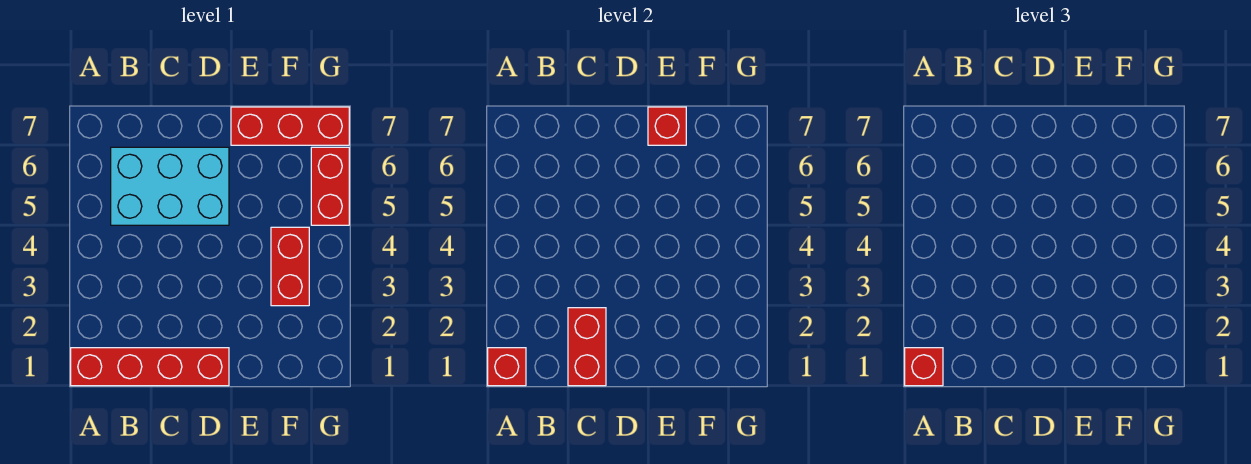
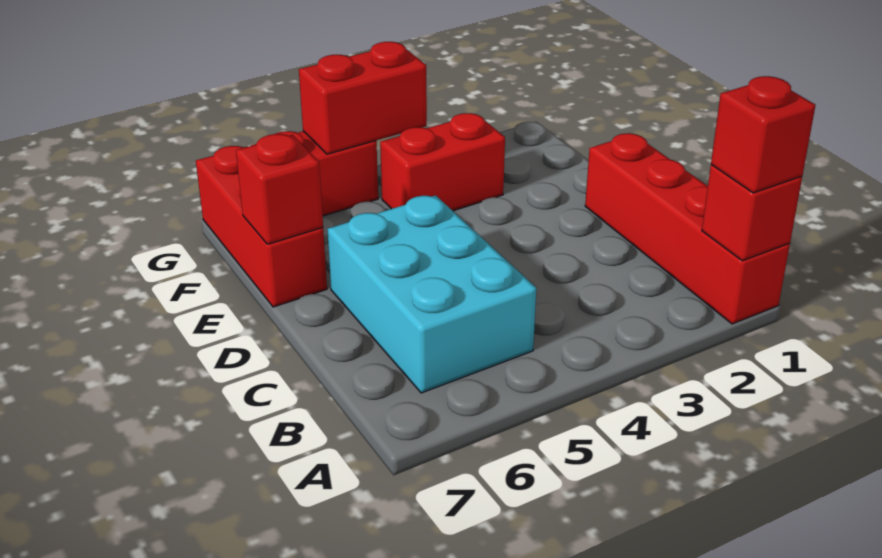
red 1x2 brick [568,308,606,386] -> red 1x2 brick moved to [299,42,427,154]

